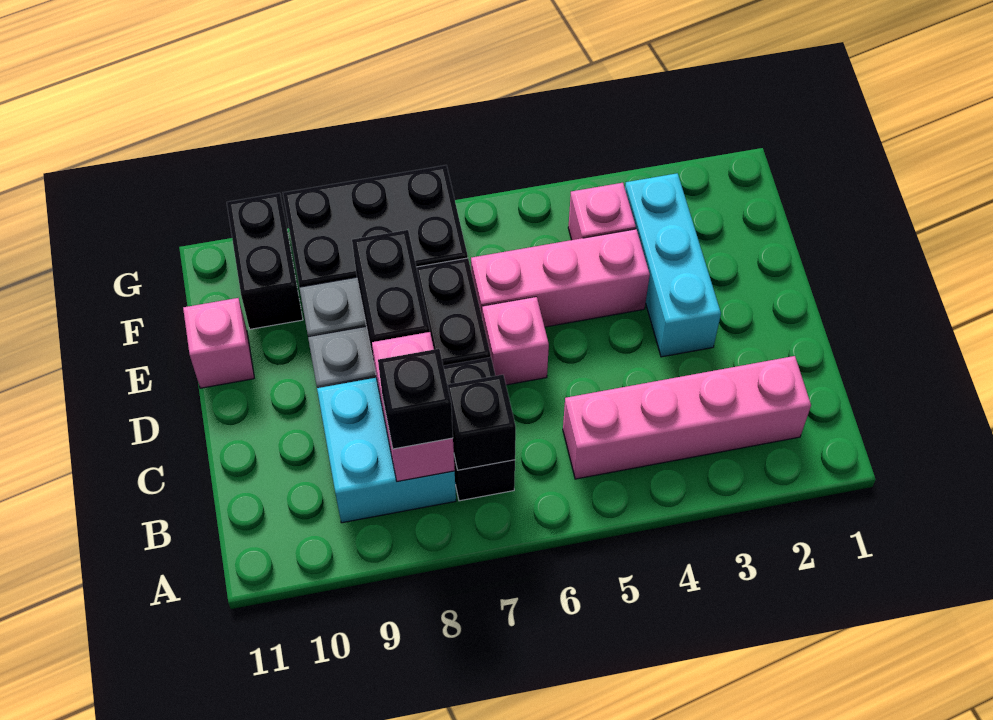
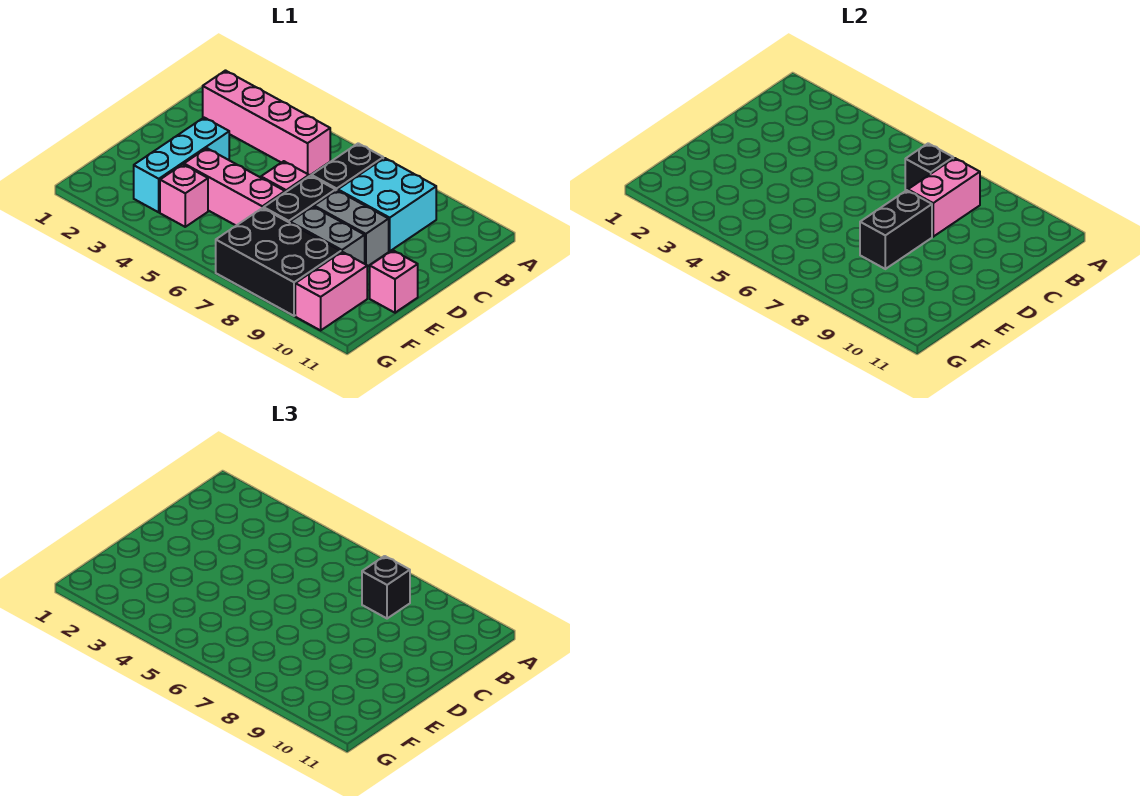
black 1x2 brick [227,193,303,329] -> pink 1x2 brick [295,252,367,330]

